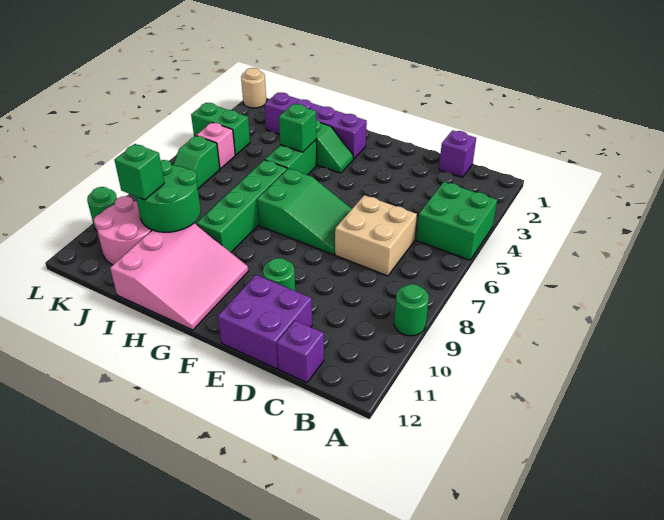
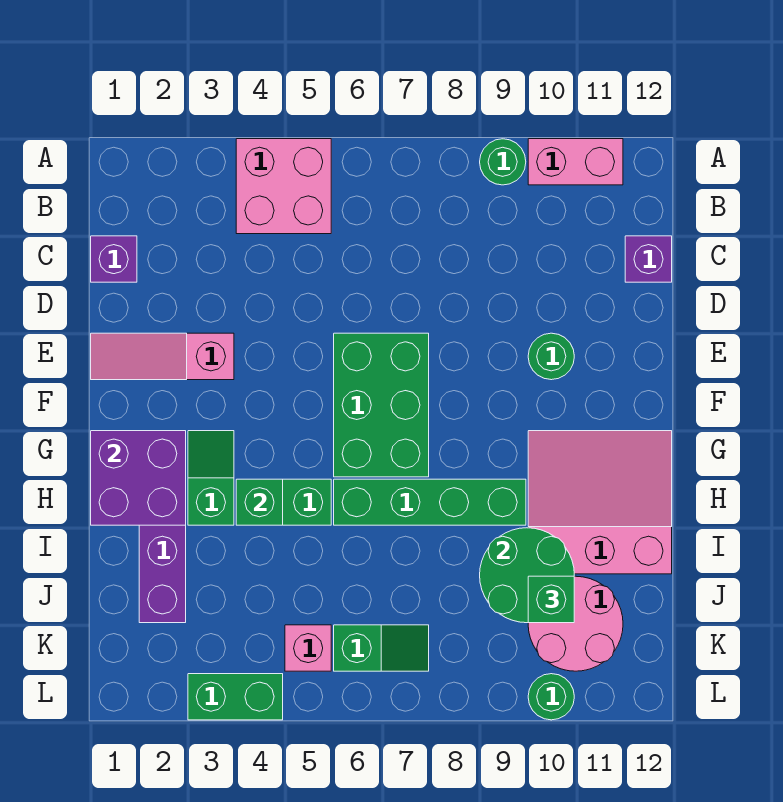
green 2x2 brick [416,182,497,260] -> pink 2x2 brick [236,139,331,234]
none -> pink 1x2 brick [528,139,623,185]
tan 2x2 brick [335,195,417,276] -> none
purple 2x2 brick [218,275,312,369] -> purple 2x2 brick moved to [91,431,186,525]
none -> pink 1x3 slope [91,333,234,380]
green 2x3 slope [257,168,352,255] -> green 2x3 brick [334,333,429,477]
green 1x2 brick [191,103,250,155] -> green 1x2 brick turned to [188,674,283,720]
tan 1x1 round brick [241,68,266,108] -> none

